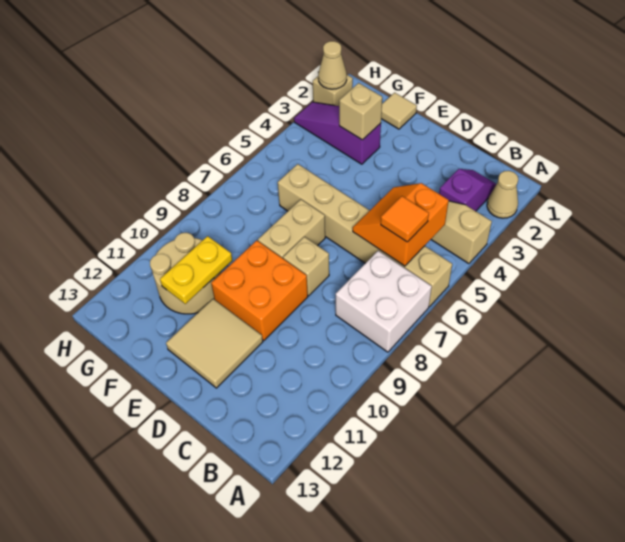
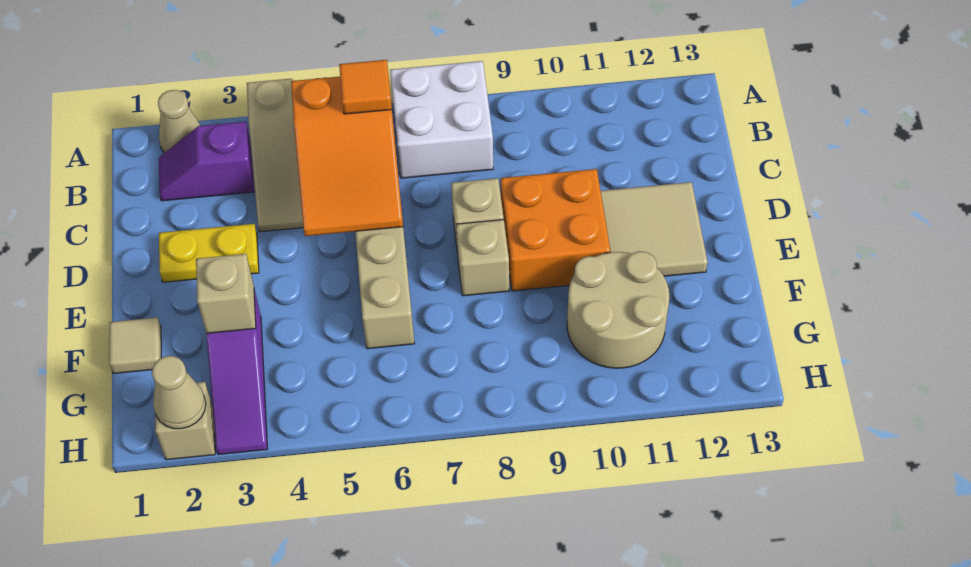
orange 2x2 slope [353,183,449,266] -> orange 2x3 slope [291,77,403,236]
tan 1x2 brick [258,200,325,258] -> tan 1x1 brick [456,220,509,296]
yellow 1x2 plate [160,236,232,304] -> yellow 1x2 plate moved to [159,224,259,282]

